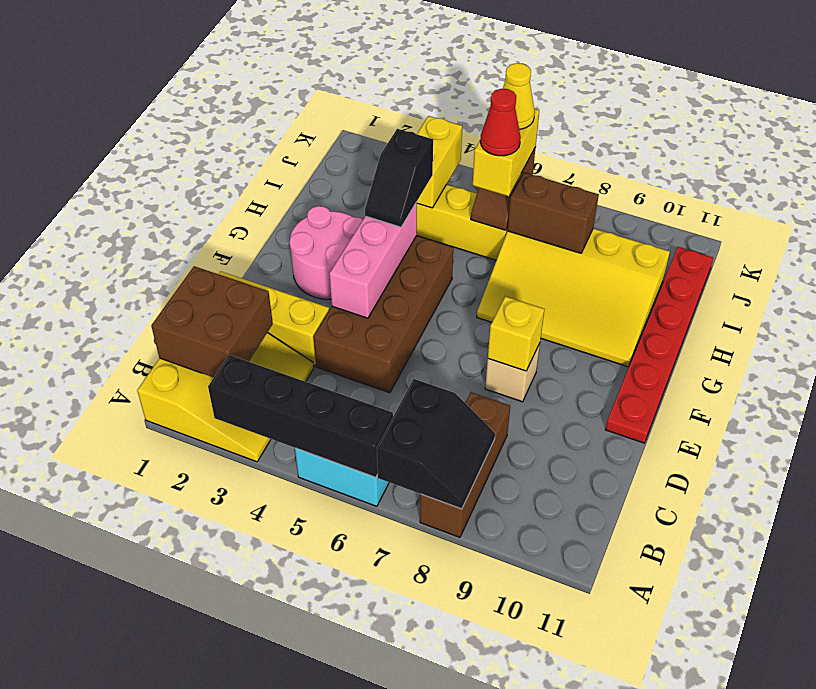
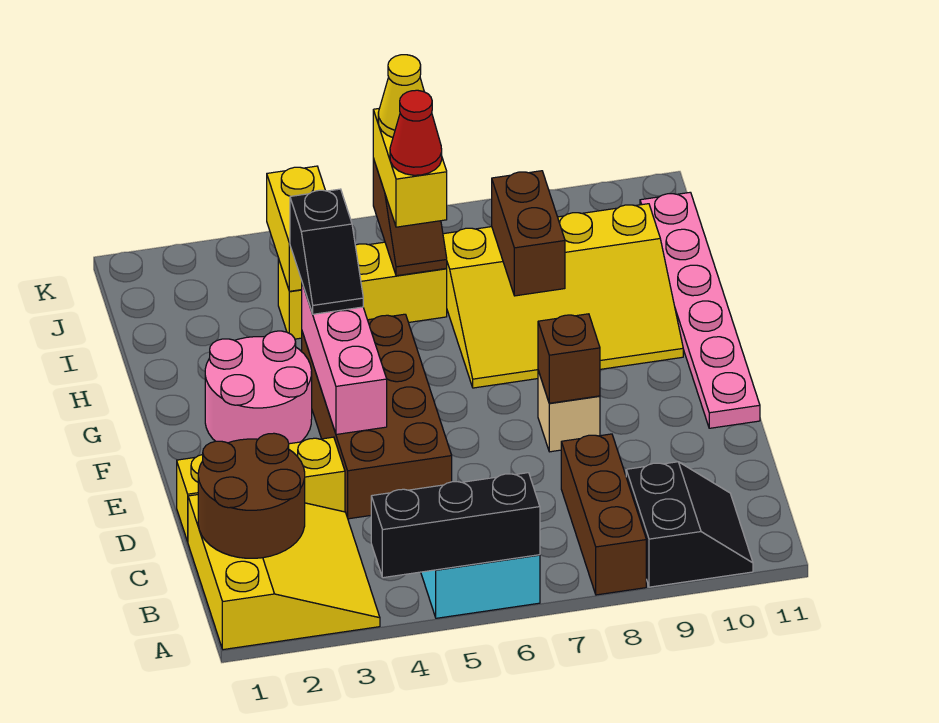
black 1x4 brick [208,355,393,477] -> black 1x3 brick [371,473,540,578]
black 2x2 slope [377,379,495,509] -> black 2x2 slope moved to [626,462,753,587]
brown 2x2 brick [151,266,273,377] -> brown 2x2 round brick [198,433,305,558]
yellow 1x1 brick [488,296,544,371] -> brown 1x1 brick [538,314,600,403]
red 1x6 plate [605,247,713,443] -> pink 1x6 plate [640,192,760,428]
brown 1x2 brick [508,173,599,253] -> brown 1x2 brick turned to [492,171,565,296]

